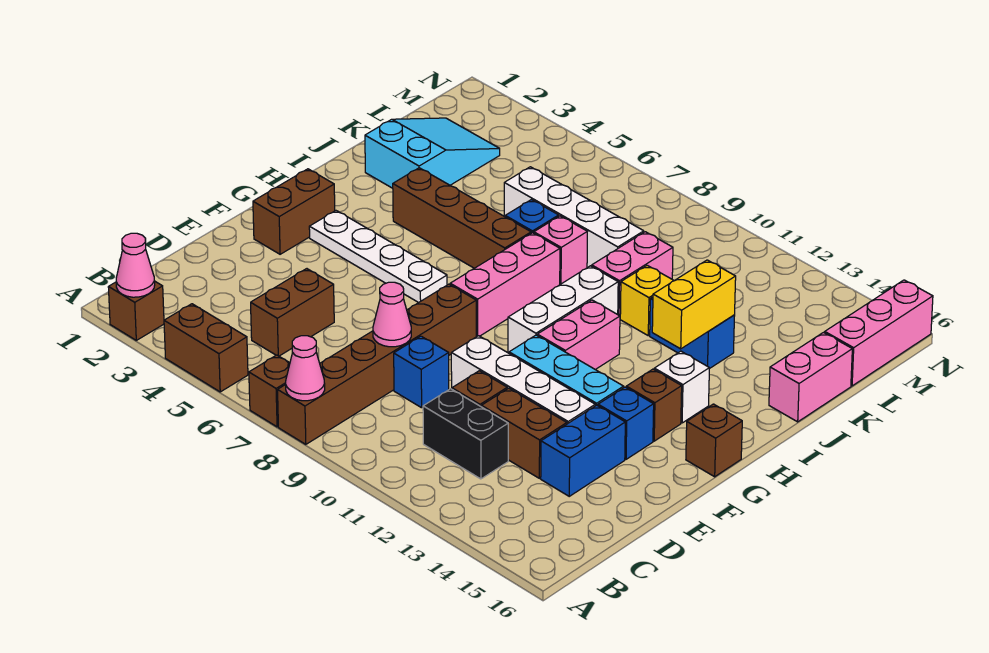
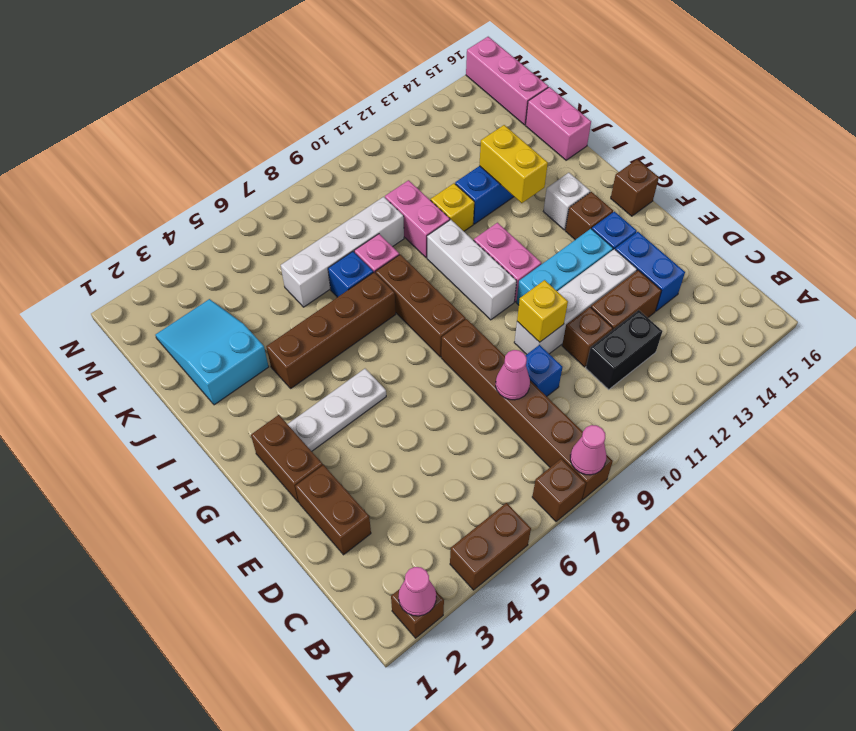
brown 1x2 brick [251,269,334,356] -> brown 1x2 brick moved to [295,465,371,555]
none -> yellow 1x1 brick [517,280,568,342]
white 1x4 plate [309,211,447,303] -> white 1x3 plate [288,369,386,451]
pink 1x3 brick [450,233,560,337] -> brown 1x3 brick [376,255,466,357]

